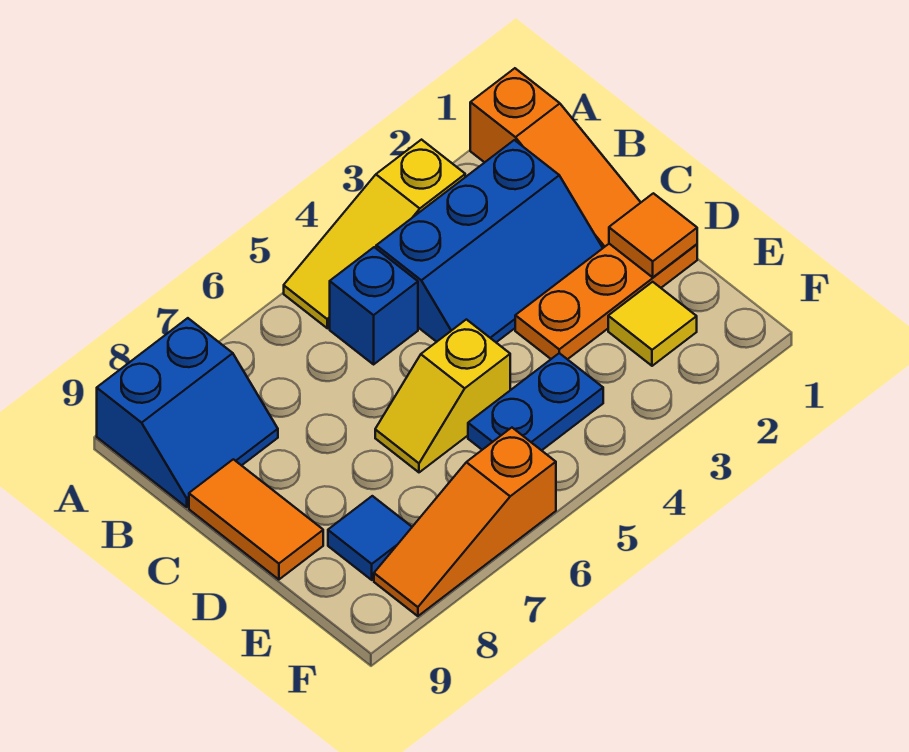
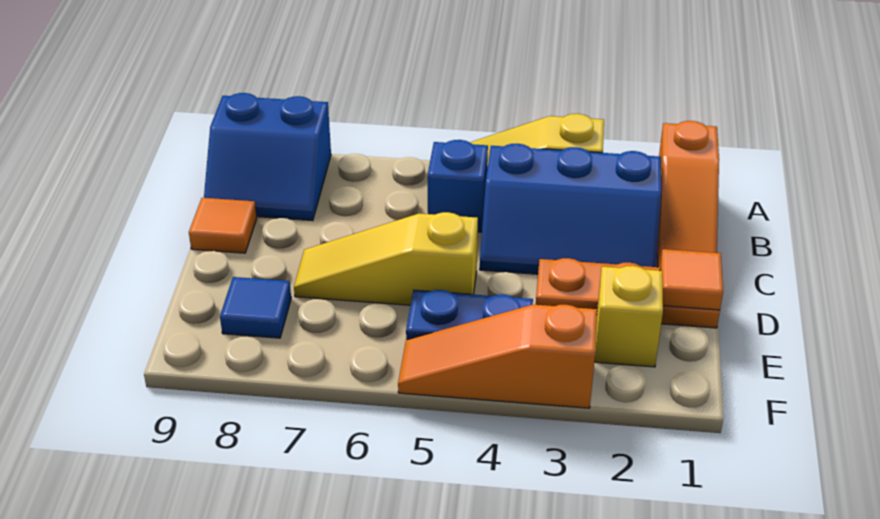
orange 1x2 tile [189,459,323,580] -> orange 1x1 tile [189,198,257,253]
yellow 1x2 slope [375,319,510,472] -> yellow 1x3 slope [294,212,478,305]
yellow 1x1 tile [608,282,697,366] -> yellow 1x1 brick [595,266,663,367]
orange 1x3 slope [374,428,556,616] -> orange 1x3 slope moved to [398,305,597,408]

